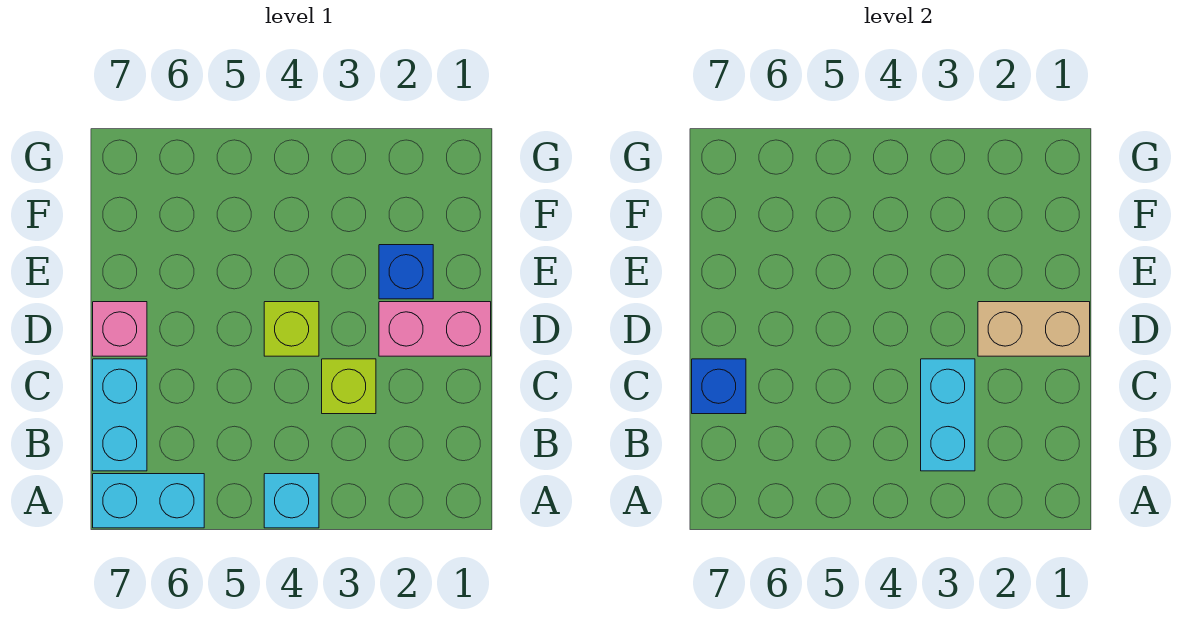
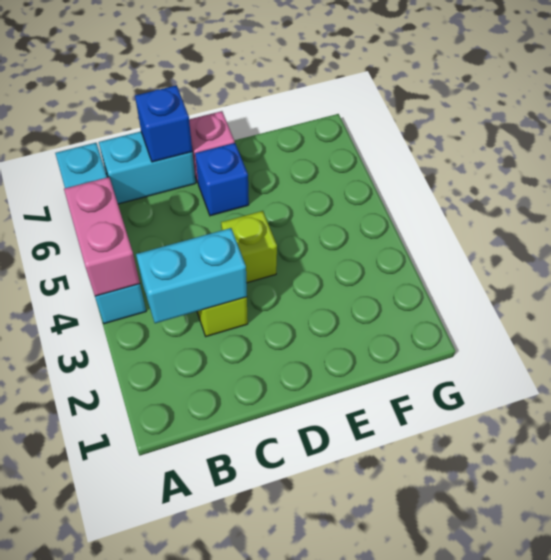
pink 1x2 brick [379,302,491,356] -> pink 1x2 brick moved to [64,177,140,296]
tan 1x2 brick [978,302,1090,356] -> none
blue 1x1 brick [379,245,433,299] -> blue 1x1 brick moved to [195,143,249,216]

